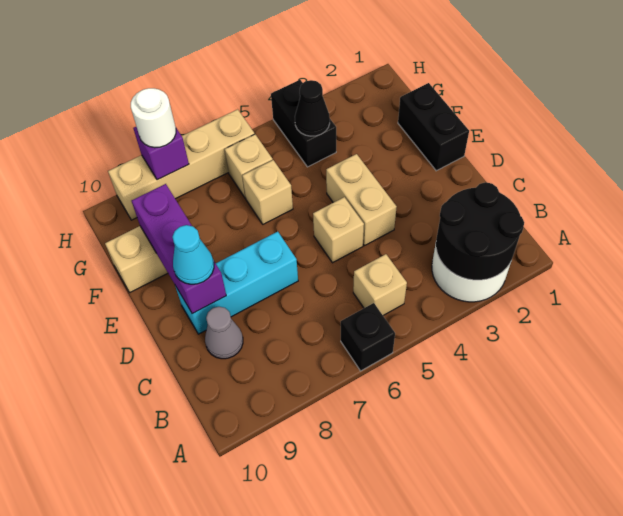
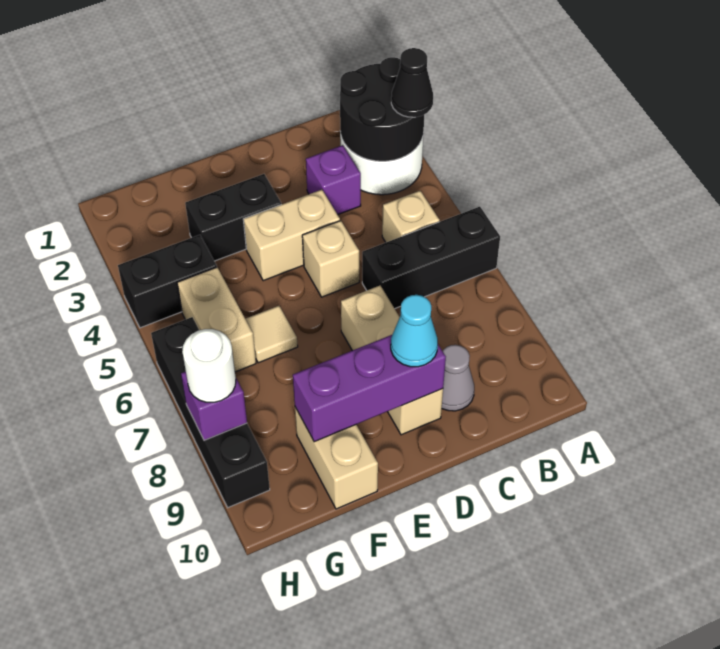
black 1x1 brick [341,303,395,371] -> black 1x3 brick [362,207,500,308]
none -> purple 1x1 brick [306,145,361,215]
cyan 1x3 brick [175,231,298,334] -> tan 1x3 brick [341,286,443,435]
black 1x2 brick [398,83,469,171] -> black 1x2 brick moved to [185,174,281,261]
tan 1x1 brick [242,160,293,224] -> tan 1x1 tile [246,306,298,363]
black 1x1 cone [295,80,330,136] -> black 1x1 cone moved to [391,48,433,117]
tan 1x1 brick [225,134,273,198] -> tan 1x2 brick [177,267,256,372]
tan 1x4 brick [108,109,255,220] -> black 1x4 brick [151,317,270,508]

